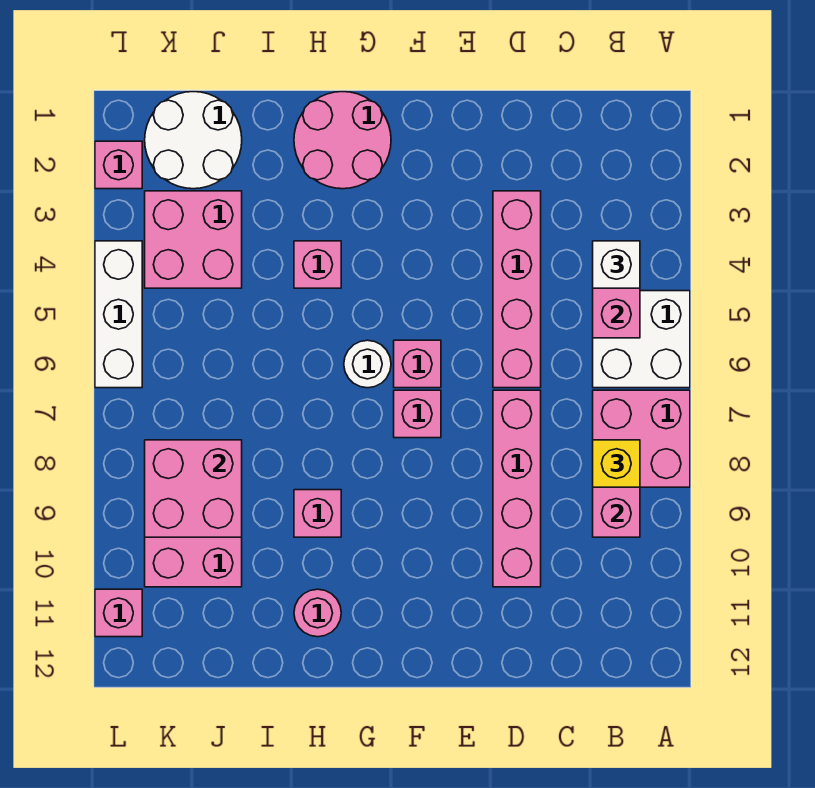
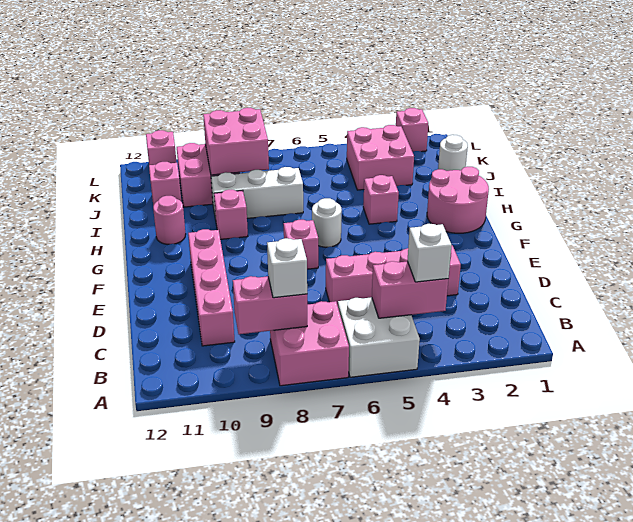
yellow 1x1 brick [593,440,640,487] -> white 1x1 brick [267,238,307,298]
pink 1x4 brick [493,390,541,587] -> pink 1x4 brick turned to [188,229,235,346]
pink 1x1 brick [394,340,441,388] -> pink 1x1 brick moved to [149,162,181,206]
white 2x2 round brick [145,92,242,189] -> white 1x1 round brick [438,135,468,171]
white 1x3 brick [95,241,142,388] -> white 1x3 brick moved to [211,167,303,220]

